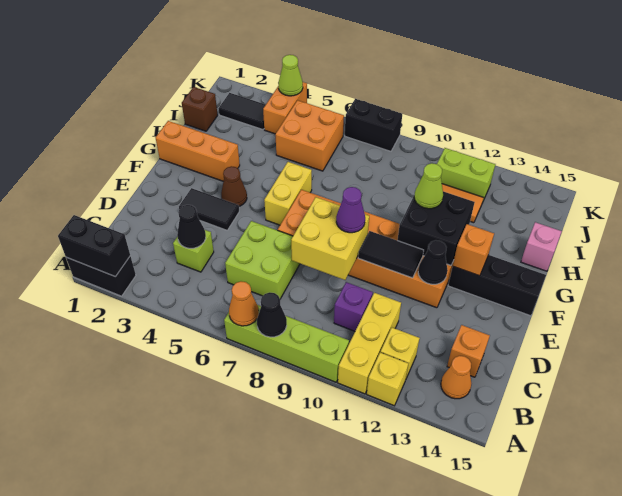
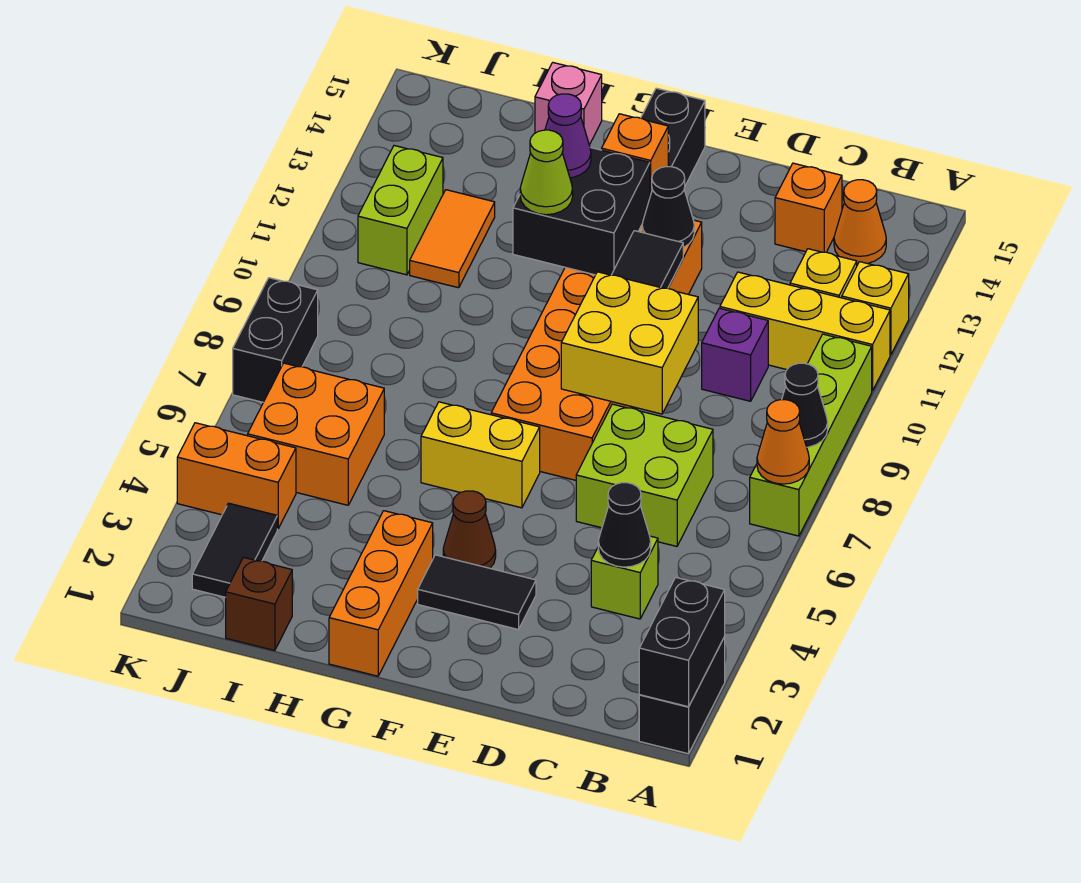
black 1x2 tile [179,188,239,230] -> black 1x2 tile turned to [418,555,536,630]
purple 1x1 cone [336,187,365,233] -> purple 1x1 cone moved to [545,94,591,178]
lime 1x1 cone [278,55,303,96] -> none

